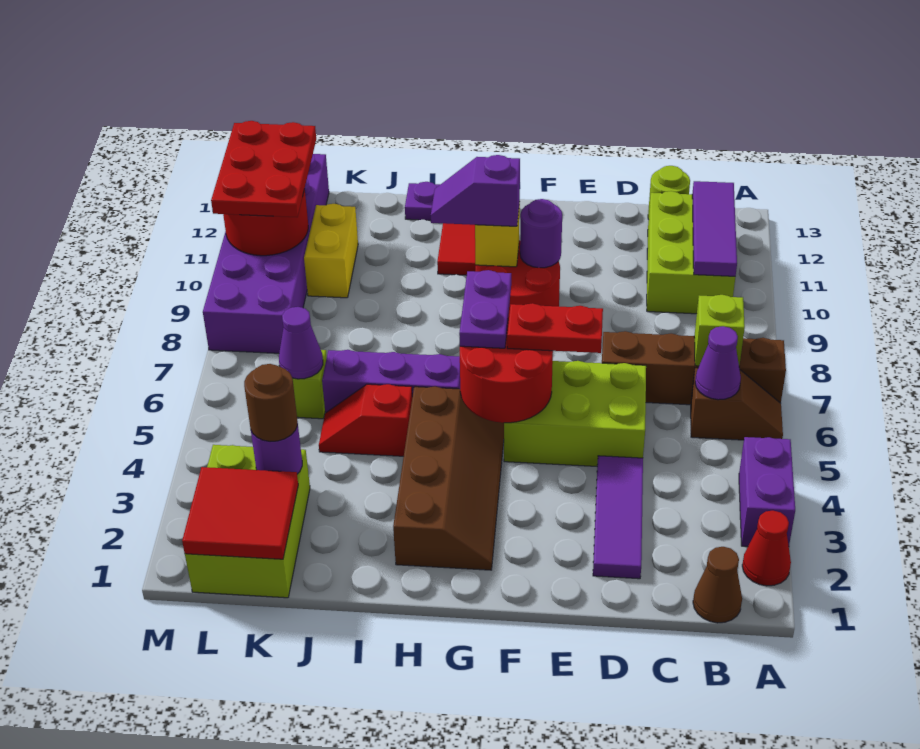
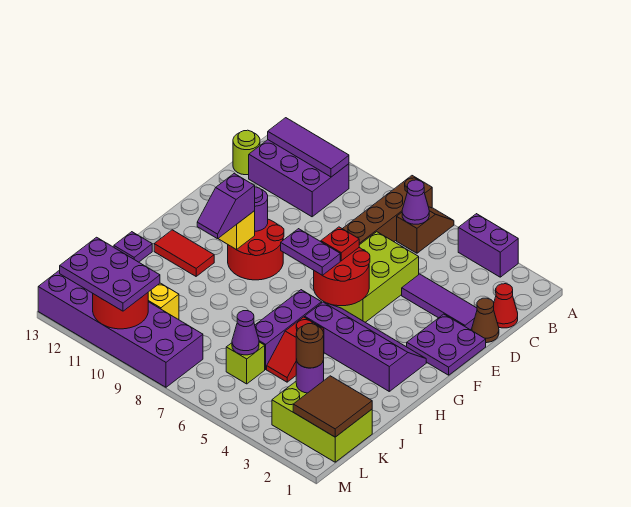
red 1x1 cone [742,511,791,586] -> red 1x1 cone moved to [494,284,518,328]
brown 1x1 cone [693,547,742,623] -> brown 1x1 cone moved to [472,298,499,343]
lime 1x1 brick [694,295,745,366] -> none
lime 2x3 brick [647,191,735,314] -> purple 2x3 brick [249,140,349,217]
none -> purple 2x2 plate [407,314,486,375]
red 1x2 plate [507,303,603,353] -> red 1x1 plate [321,227,359,261]
brown 2x4 slope [393,387,504,570] -> purple 2x4 slope [305,302,426,391]
red 2x2 tile [182,467,298,559] -> brown 2x2 tile [293,376,372,437]
red 2x3 plate [211,121,316,217] -> purple 2x3 plate [60,237,160,311]

